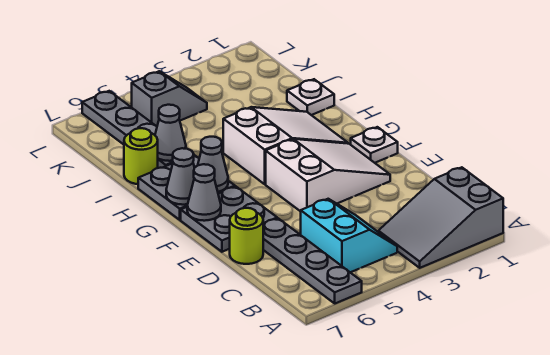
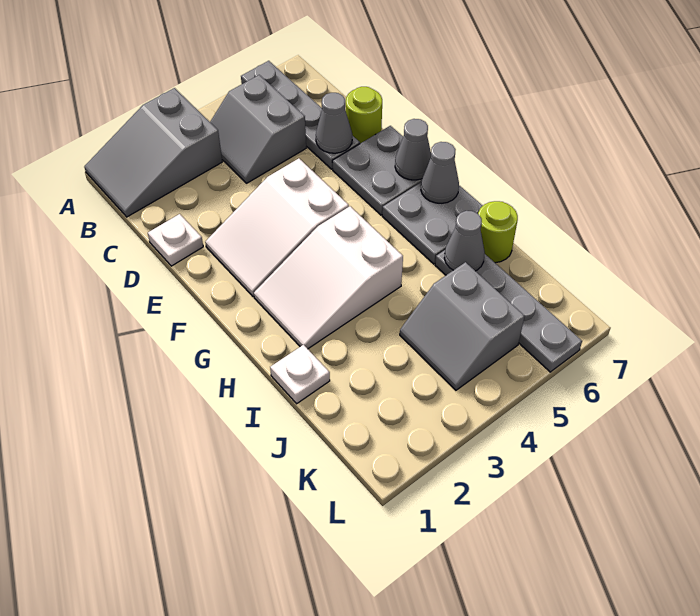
grey 2x3 slope [378,167,503,268] -> grey 2x3 slope turned to [84,88,222,217]
cyan 2x2 slope [301,199,397,272] -> grey 2x2 slope [210,75,306,183]
white 1x1 plate [351,127,398,163] -> white 1x1 plate moved to [148,214,203,266]
grey 1x1 cone [198,137,228,192] -> grey 1x1 cone moved to [316,93,352,153]
grey 1x2 slope [132,71,207,126] -> grey 2x2 slope [400,262,525,390]

